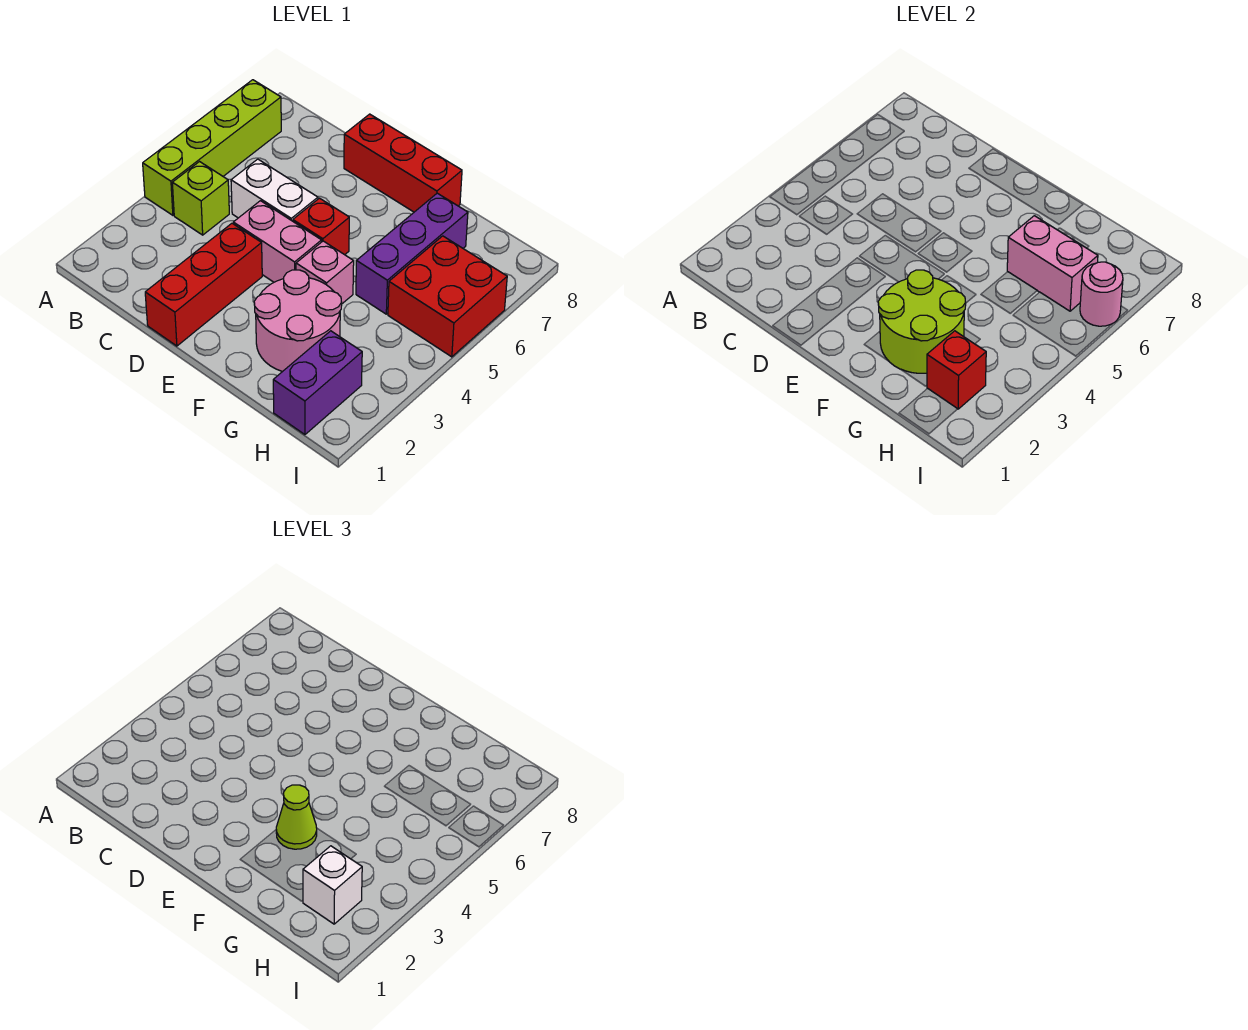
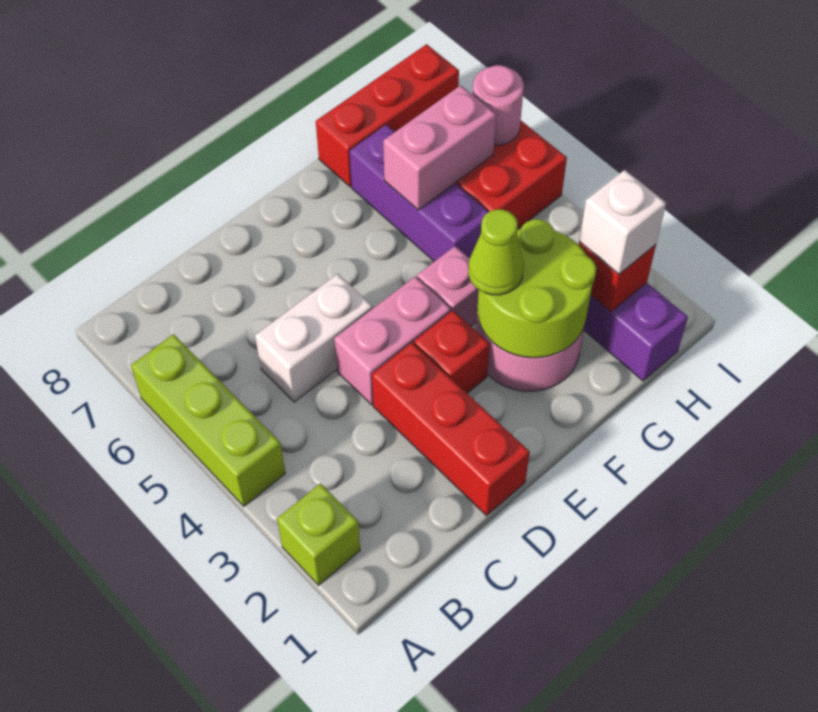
lime 1x4 brick [143,80,281,215] -> lime 1x3 brick [131,334,285,506]
lime 1x1 brick [172,162,229,235] -> lime 1x1 brick moved to [277,483,360,585]
red 1x3 brick [344,114,462,212] -> red 1x3 brick moved to [316,44,459,187]
red 1x1 brick [293,198,349,255] -> red 1x1 brick moved to [414,311,490,393]

